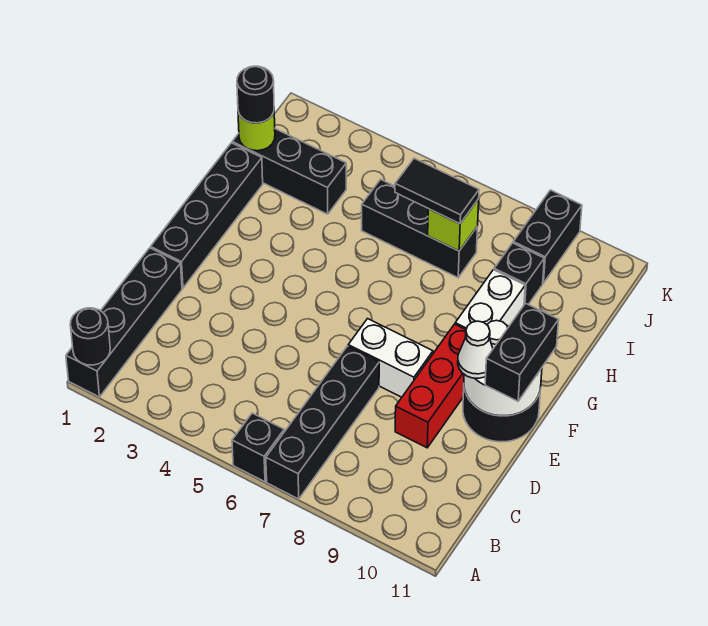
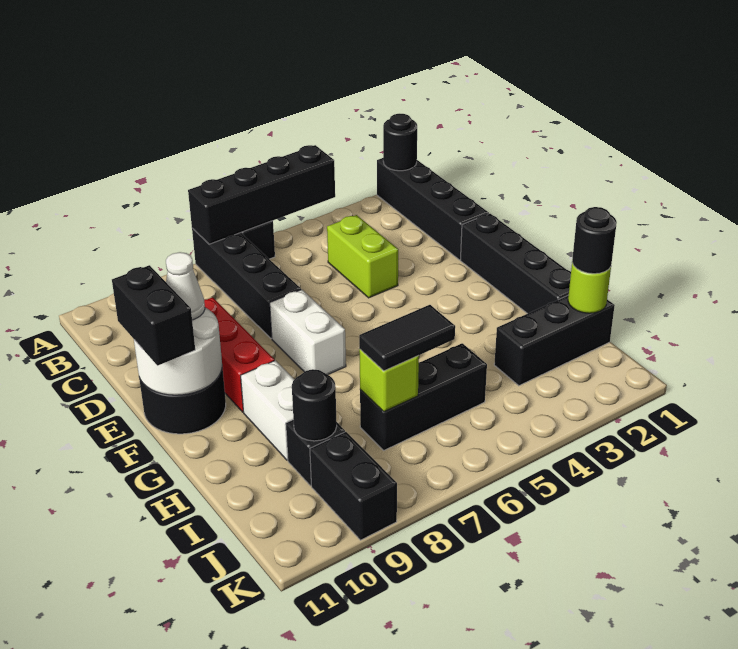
none -> black 1x4 brick [188,145,335,244]
none -> lime 1x2 brick [327,215,398,298]
white 1x2 brick [348,319,433,397] -> white 1x2 brick turned to [270,290,346,375]
none -> black 1x1 round brick [292,369,337,441]

